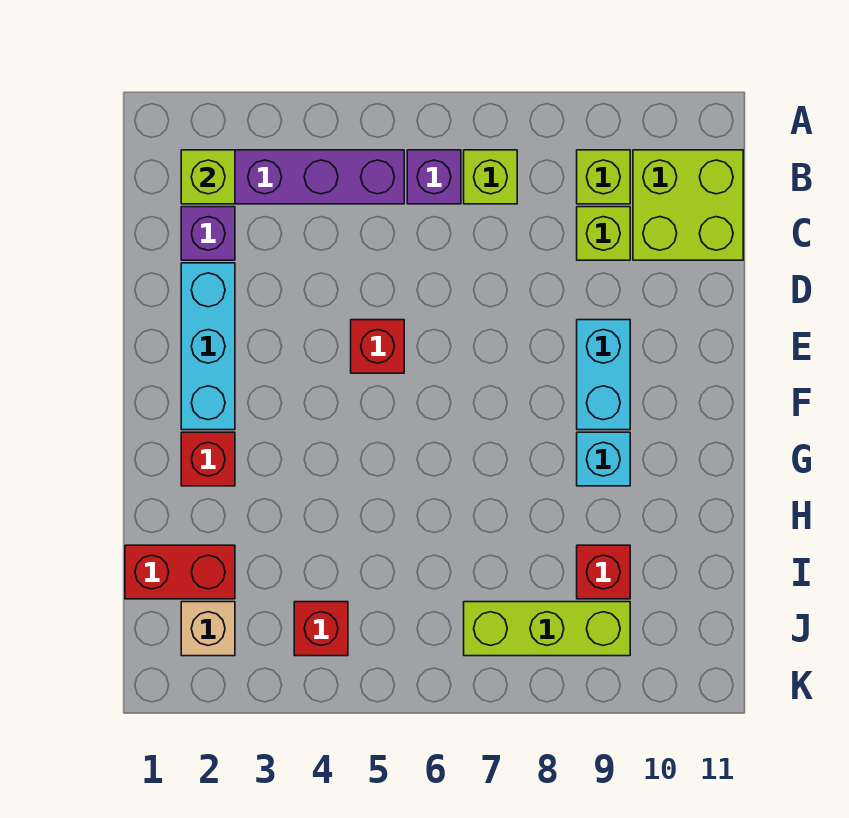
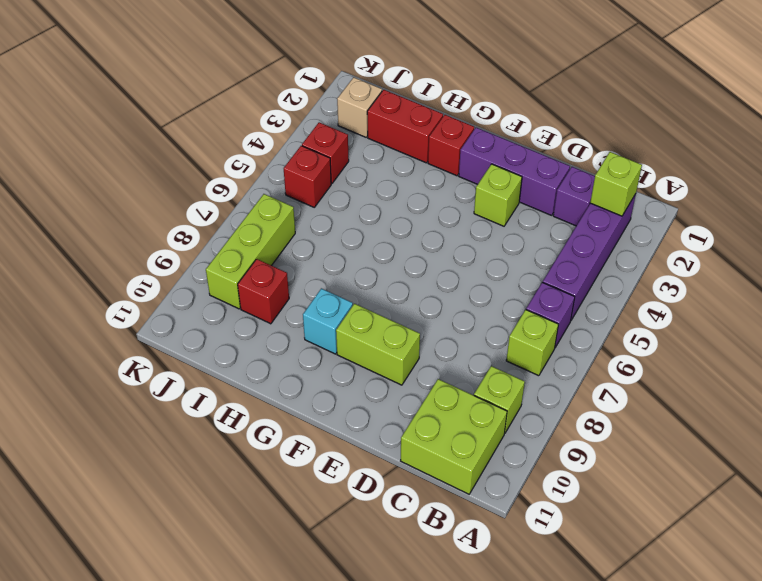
lime 1x1 brick [577,207,630,260] -> lime 1x1 brick moved to [474,164,522,226]
cyan 1x3 brick [181,263,235,430] -> purple 1x3 brick [459,128,570,215]
red 1x1 brick [351,320,404,373] -> red 1x1 brick moved to [284,146,331,207]
cyan 1x2 brick [577,320,630,430] -> lime 1x2 brick [336,304,420,385]
red 1x2 brick [125,545,235,599] -> red 1x2 brick turned to [367,90,443,163]

